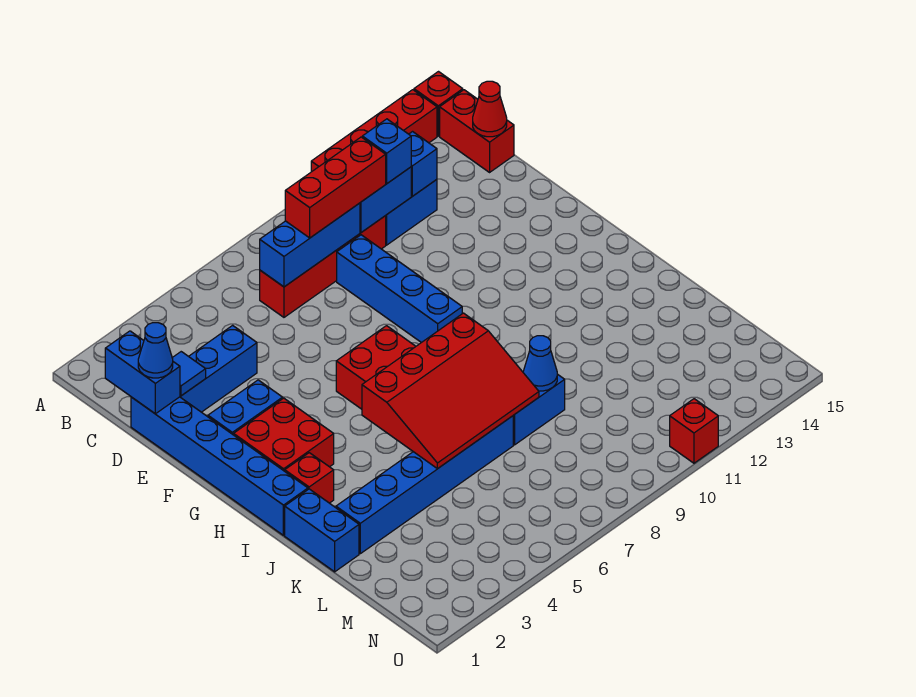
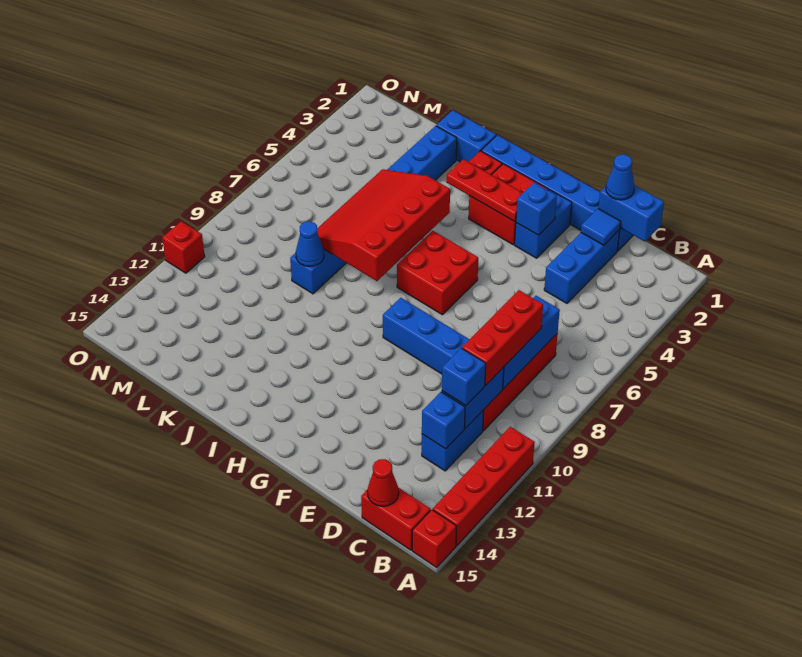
none -> blue 1x1 brick [516,183,557,235]
none -> red 1x3 plate [446,159,523,222]

